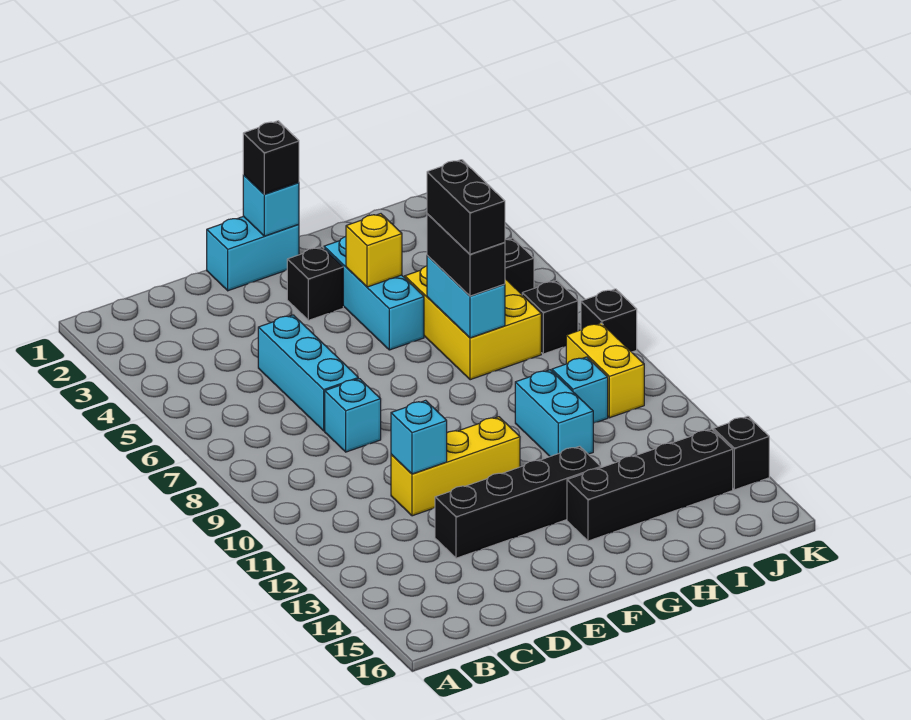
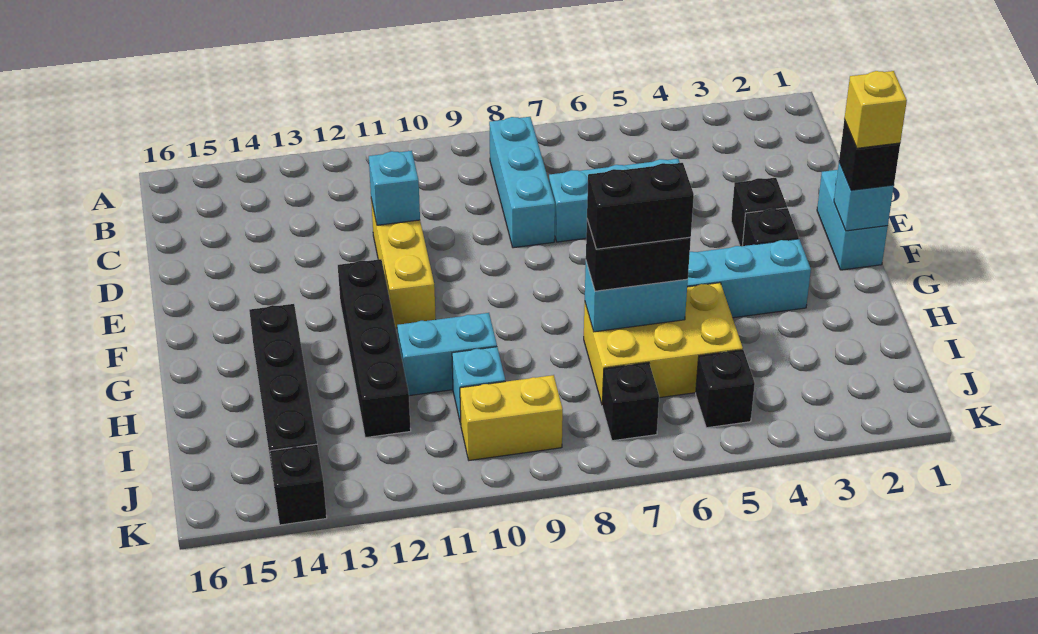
cyan 1x1 brick [325,379,381,452] -> cyan 1x3 brick [489,117,555,248]
black 1x4 brick [435,446,601,558] -> black 1x4 brick moved to [338,259,411,438]
yellow 1x1 brick [346,214,402,287] -> yellow 1x1 brick moved to [844,71,907,148]
black 1x1 brick [581,289,637,352] -> black 1x1 brick moved to [731,178,787,246]

